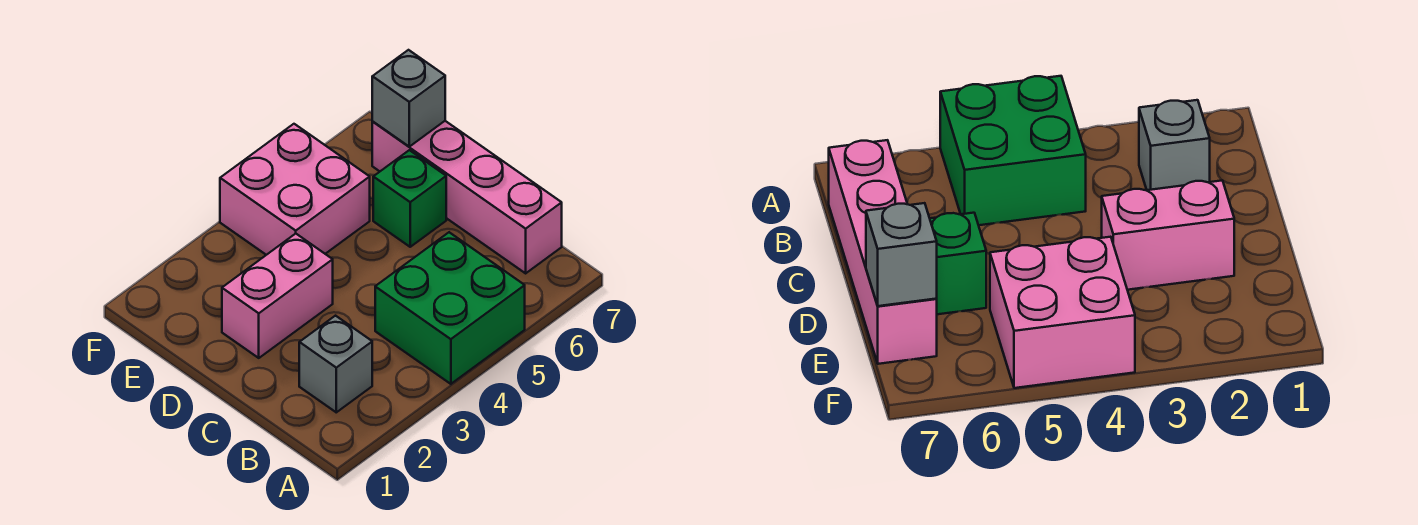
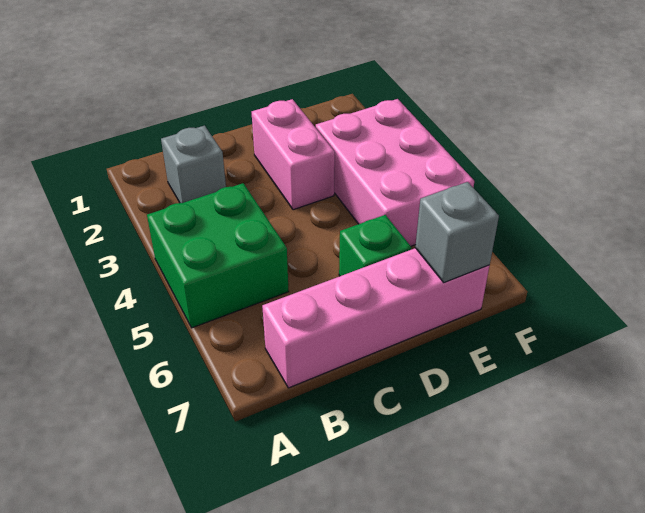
pink 2x2 brick [220,124,370,255] -> pink 2x3 brick [316,99,474,246]

